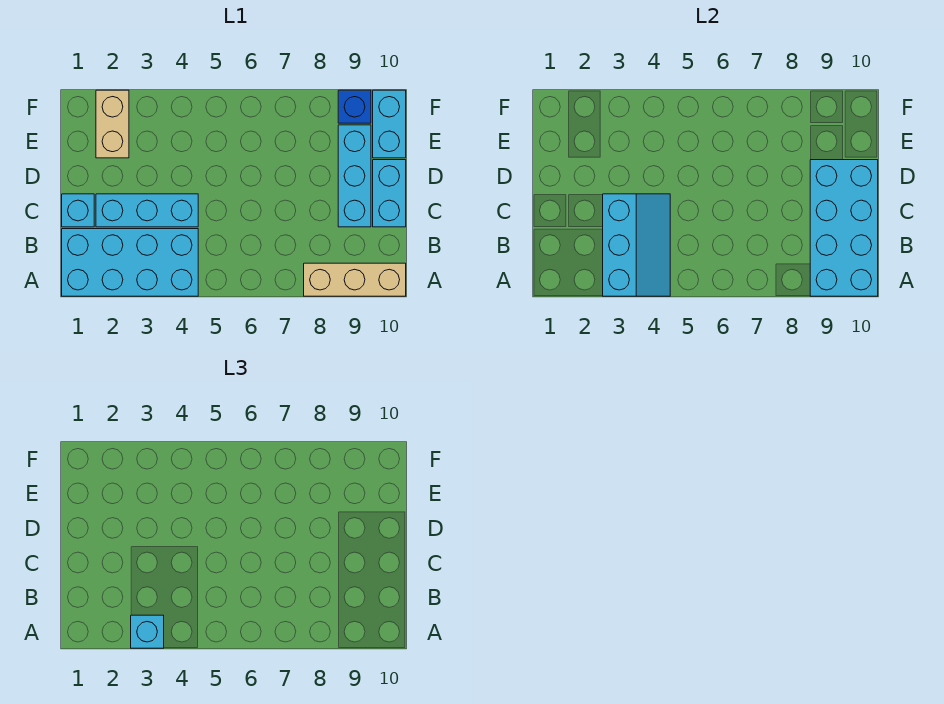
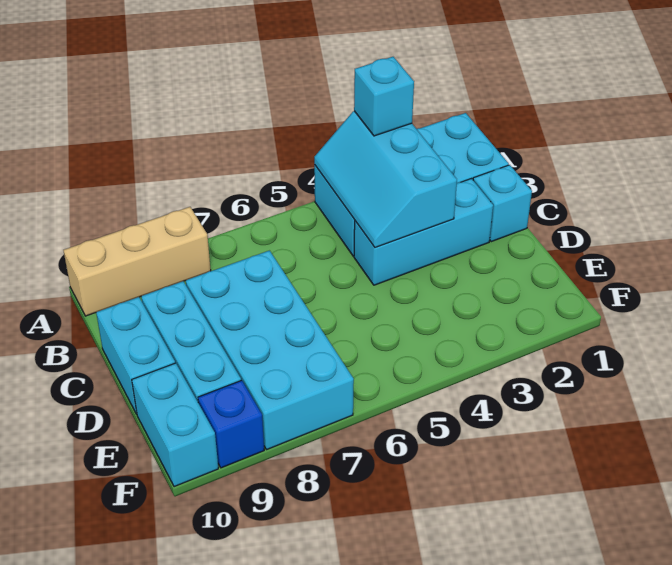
cyan 2x4 brick [810,160,878,296] -> cyan 2x4 brick moved to [186,251,354,450]
tan 1x2 brick [96,90,129,158] -> none

